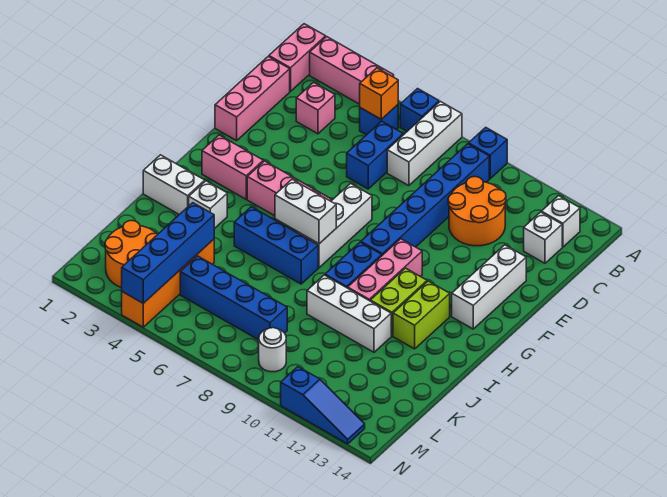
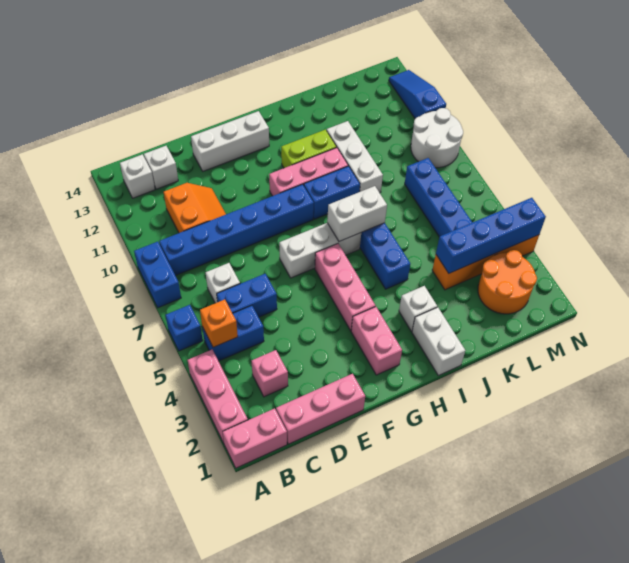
white 1x3 brick [387,101,462,186] -> white 1x1 brick [206,263,240,303]
blue 1x1 brick [469,127,507,179] -> blue 1x2 brick [134,242,181,308]
blue 1x1 brick [360,105,398,135] -> blue 1x2 brick [202,305,264,361]
orange 2x2 round brick [448,177,506,246] -> orange 2x2 slope [164,183,226,233]
white 1x2 brick [275,180,336,244] -> white 1x2 brick turned to [327,186,387,241]
lime 1x2 brick [393,281,450,349] -> none
white 1x1 round brick [259,328,286,372] -> white 2x2 round brick [411,108,463,168]

